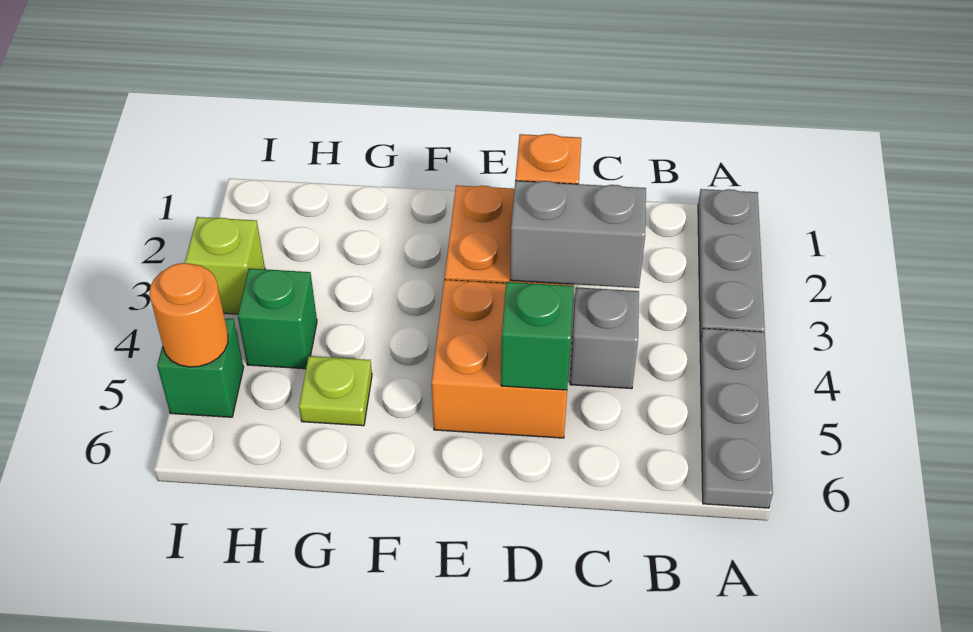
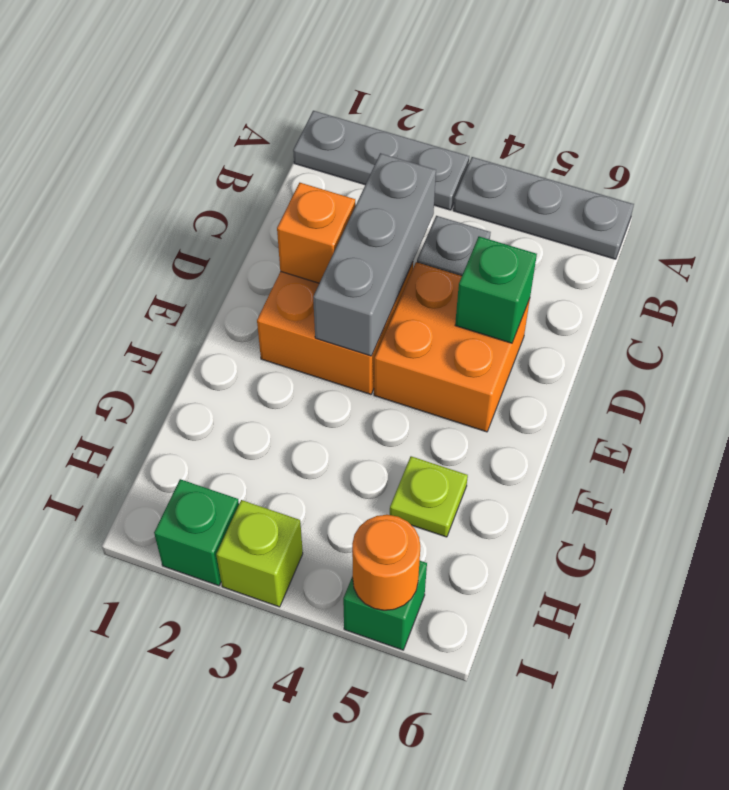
grey 1x2 brick [510,181,646,288] -> grey 1x3 brick [313,153,436,356]
green 1x1 brick [238,269,317,369] -> green 1x1 brick moved to [154,479,239,586]

